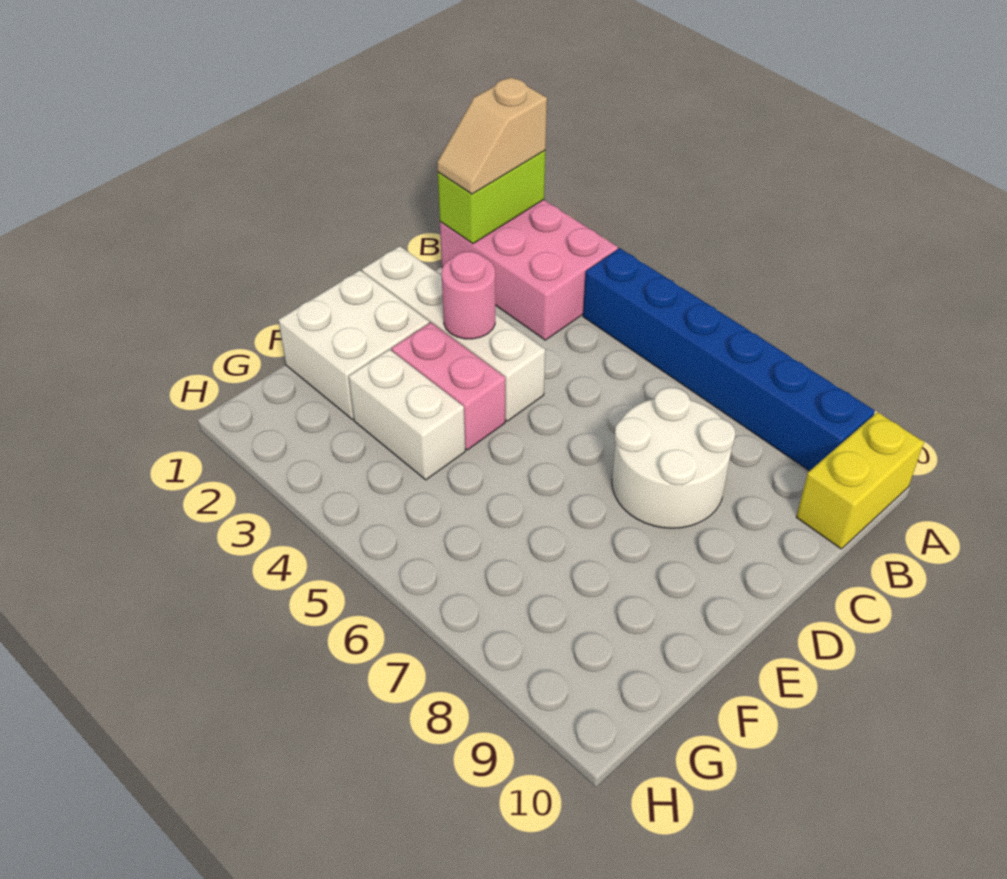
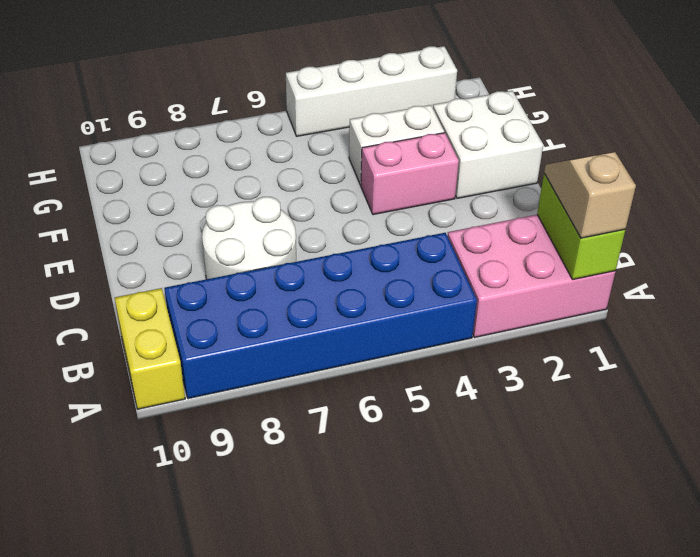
blue 1x6 brick [583,248,875,471] -> blue 2x6 brick [164,233,477,399]
white 1x4 brick [362,246,545,421] -> white 1x4 brick moved to [286,46,457,136]
pink 1x1 round brick [442,251,495,339] -> none

